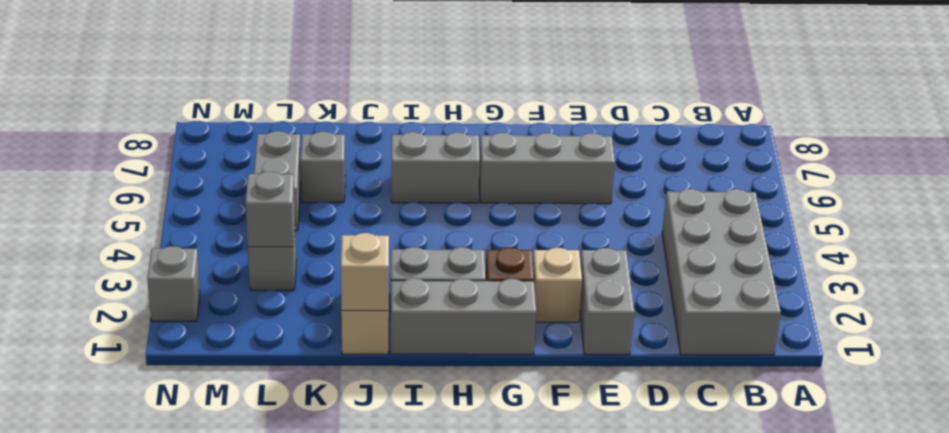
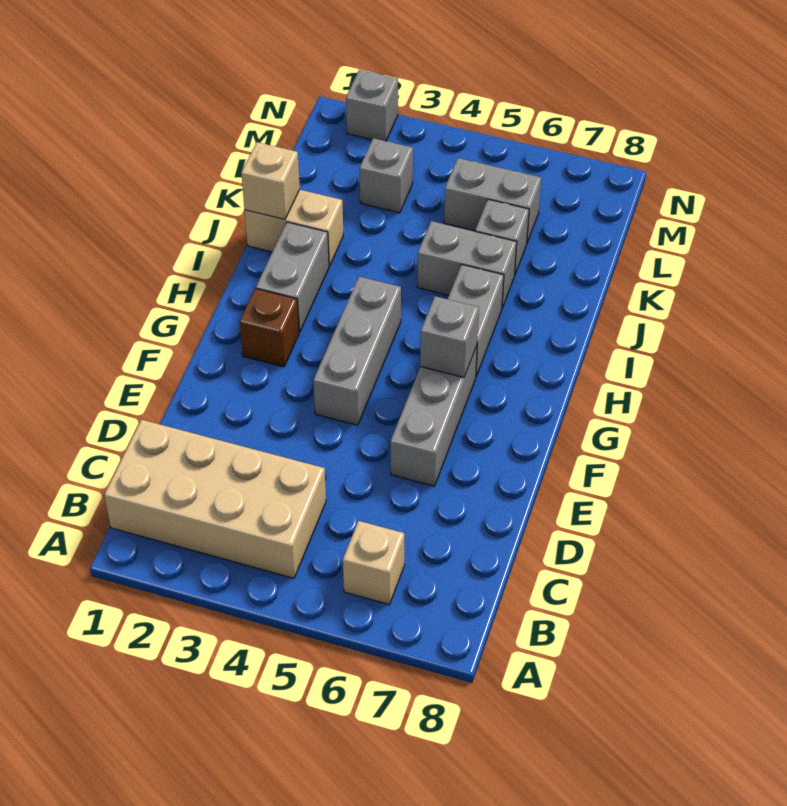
grey 2x4 brick [662,189,781,355] -> tan 2x4 brick [104,420,326,578]
grey 1x2 brick [580,248,634,355] -> grey 1x2 brick moved to [417,221,517,308]
tan 1x1 brick [533,248,582,322] -> tan 1x1 brick moved to [343,521,404,604]
grey 1x3 brick [391,278,536,355] -> grey 1x3 brick moved to [313,277,401,425]
grey 1x1 brick [245,172,295,247] -> grey 1x1 brick moved to [420,296,479,377]

